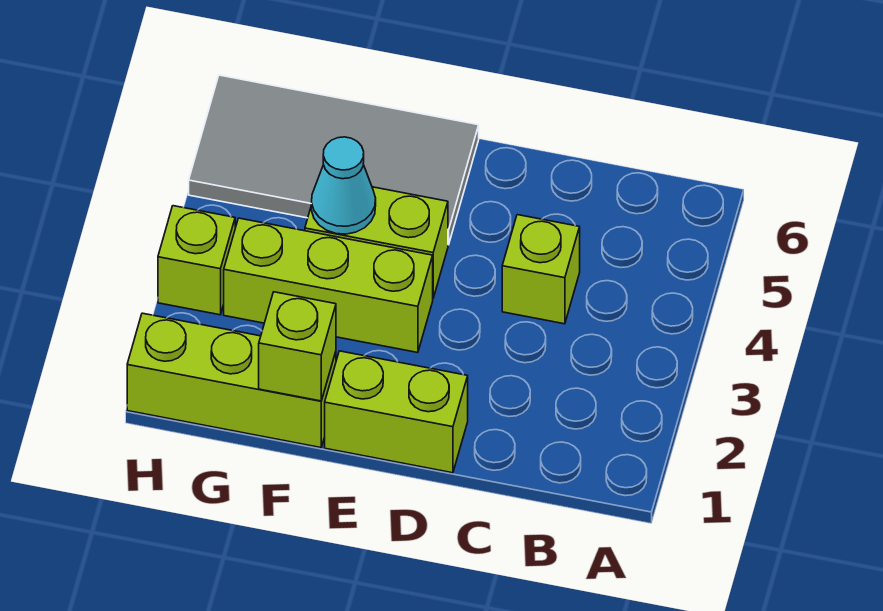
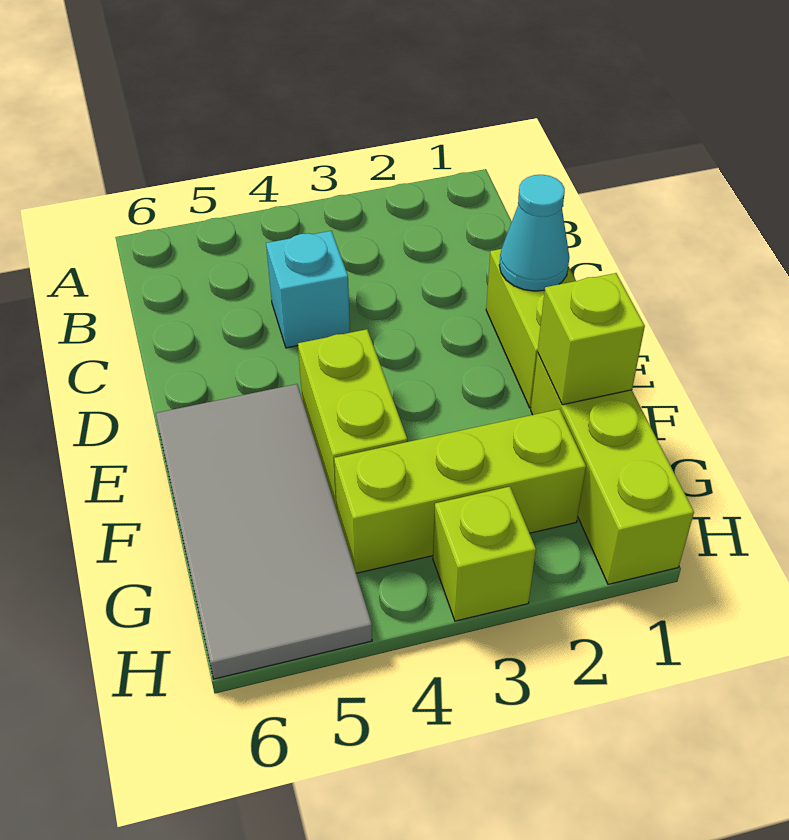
lime 1x1 brick [502,215,580,324] -> cyan 1x1 brick [266,231,350,348]
lime 1x3 brick [224,218,433,353] -> lime 1x3 brick turned to [334,409,586,573]
cyan 1x1 cone [311,137,376,234] -> cyan 1x1 cone moved to [499,175,570,291]

